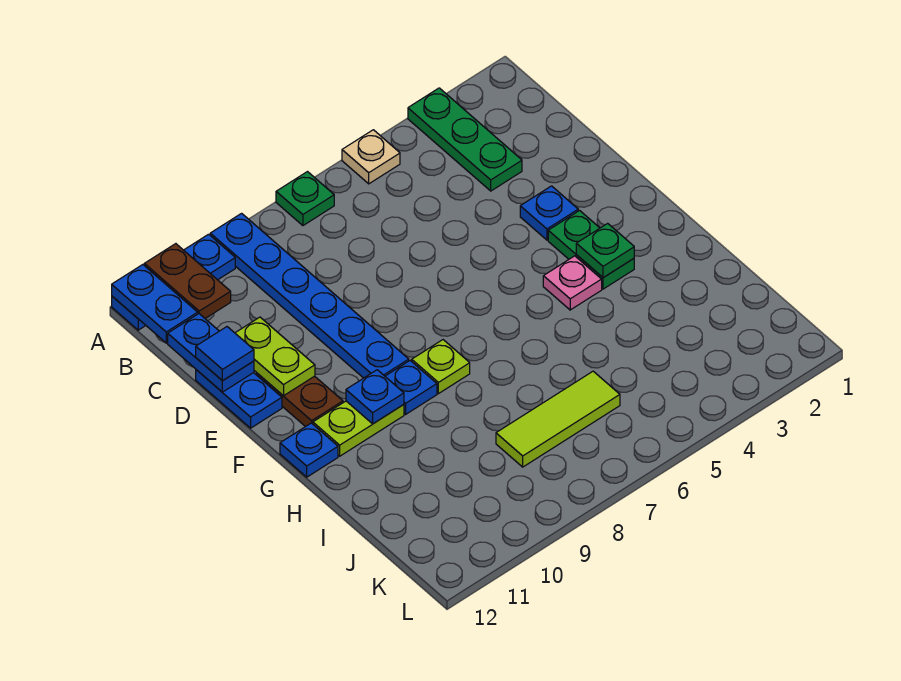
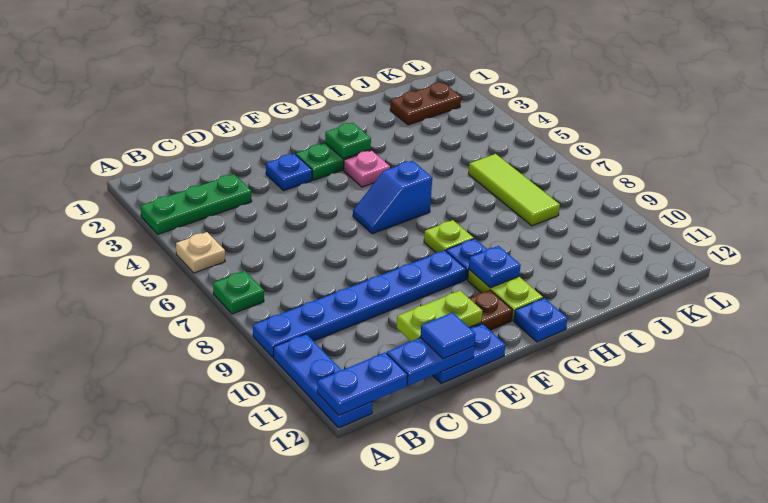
brown 1x2 plate [144,244,231,318] -> brown 1x2 plate moved to [390,83,461,125]
none -> blue 1x2 slope [353,161,432,234]

